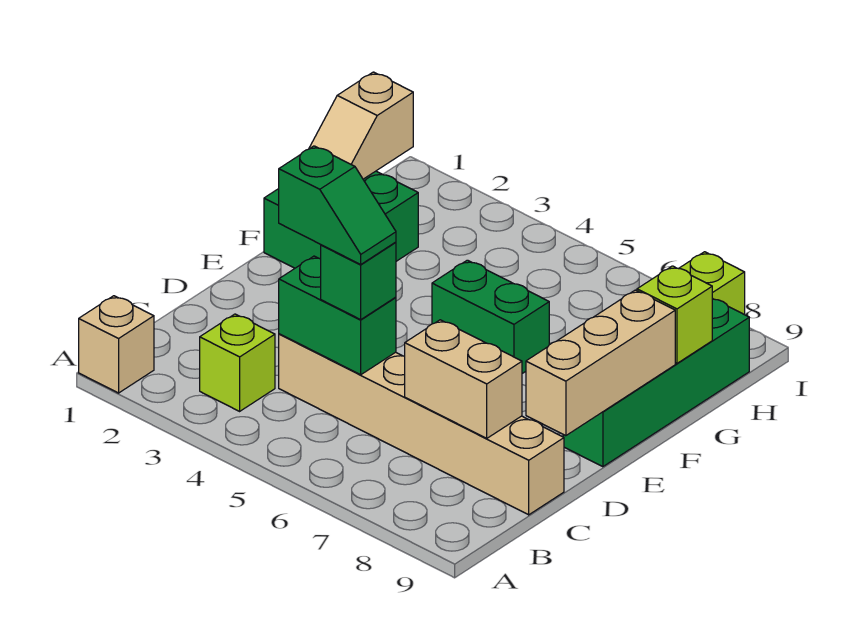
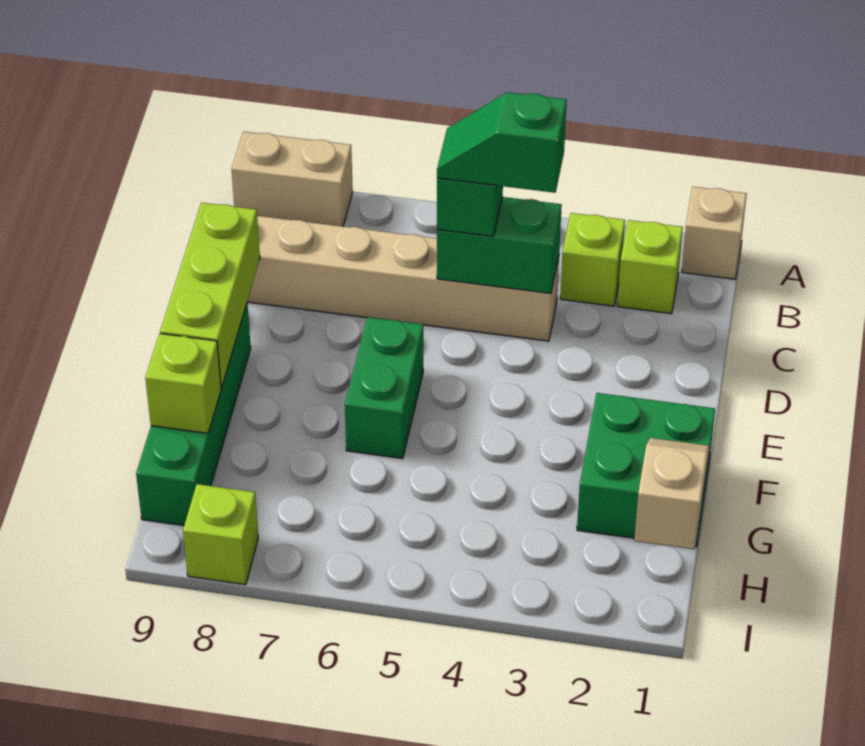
none -> lime 1x1 brick [617,220,683,314]
tan 1x2 brick [405,320,522,438] -> tan 1x2 brick moved to [232,131,353,226]
tan 1x3 brick [526,290,675,436] -> lime 1x3 brick [160,203,260,387]
green 1x2 brick [432,260,549,374] -> green 1x2 brick turned to [345,317,423,459]

